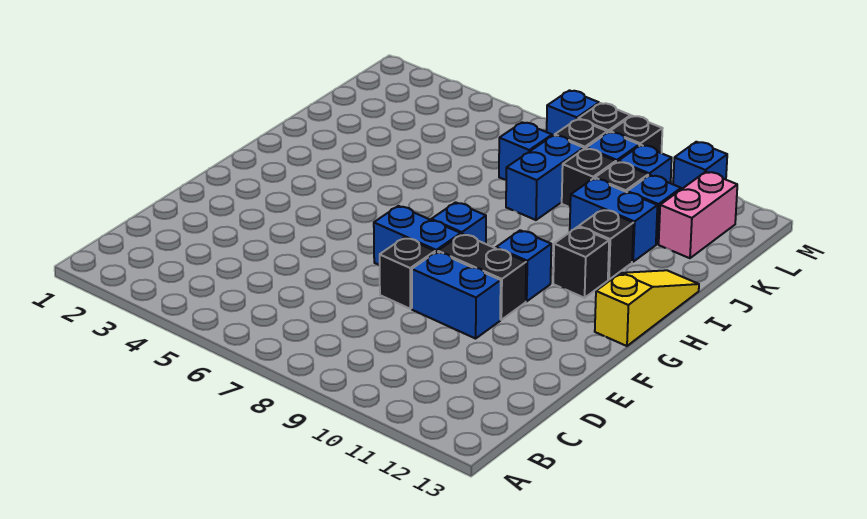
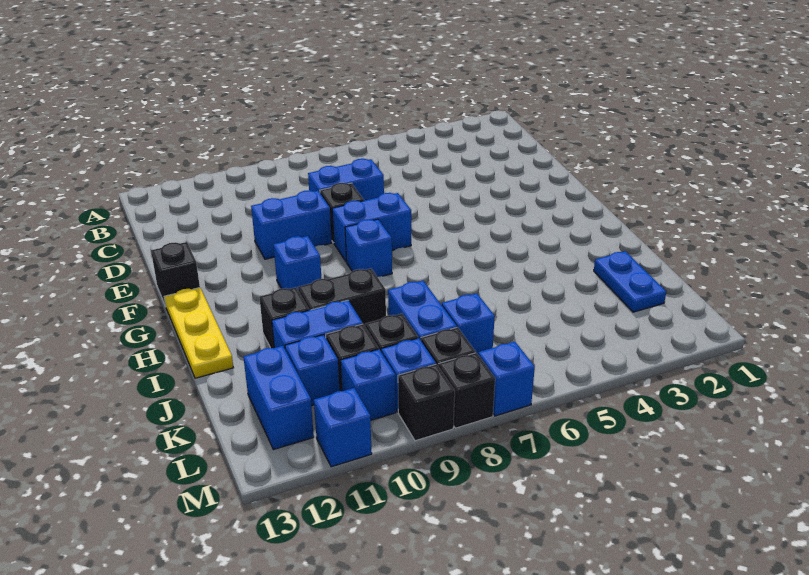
none -> blue 1x2 brick [308,159,384,201]
black 1x2 brick [438,234,526,320] -> black 1x2 brick moved to [298,268,386,326]
yellow 1x3 slope [595,270,699,346] -> yellow 1x3 plate [164,288,233,378]
black 1x1 brick [553,227,609,298] -> black 1x1 brick moved to [151,242,200,306]
none -> blue 1x2 plate [594,251,666,312]
pink 1x2 brick [659,172,737,258] -> blue 1x2 brick [243,346,314,450]

